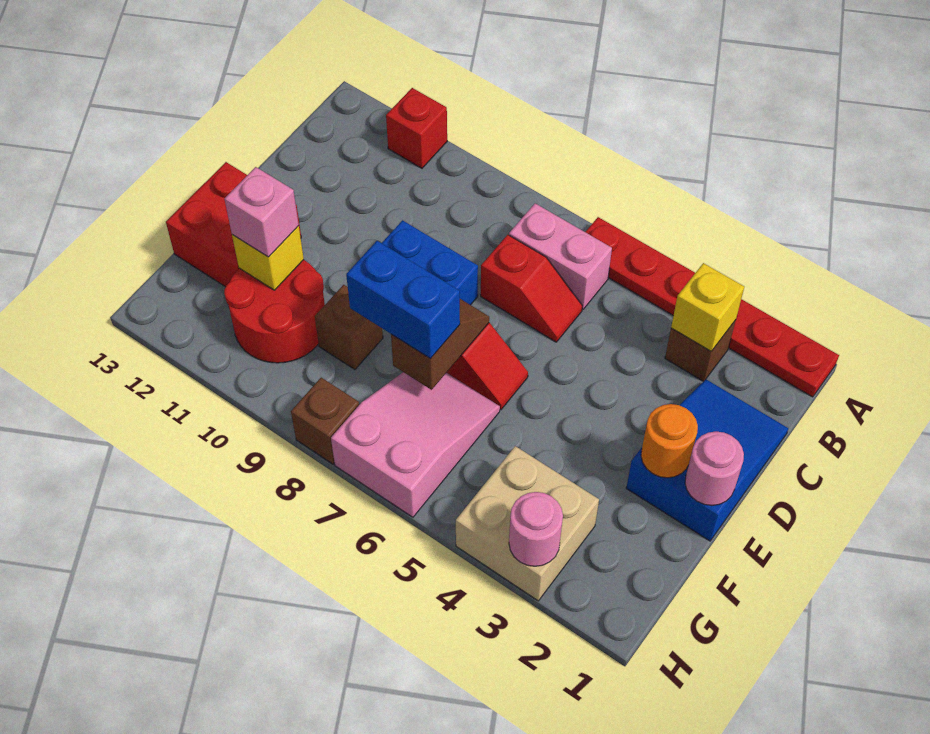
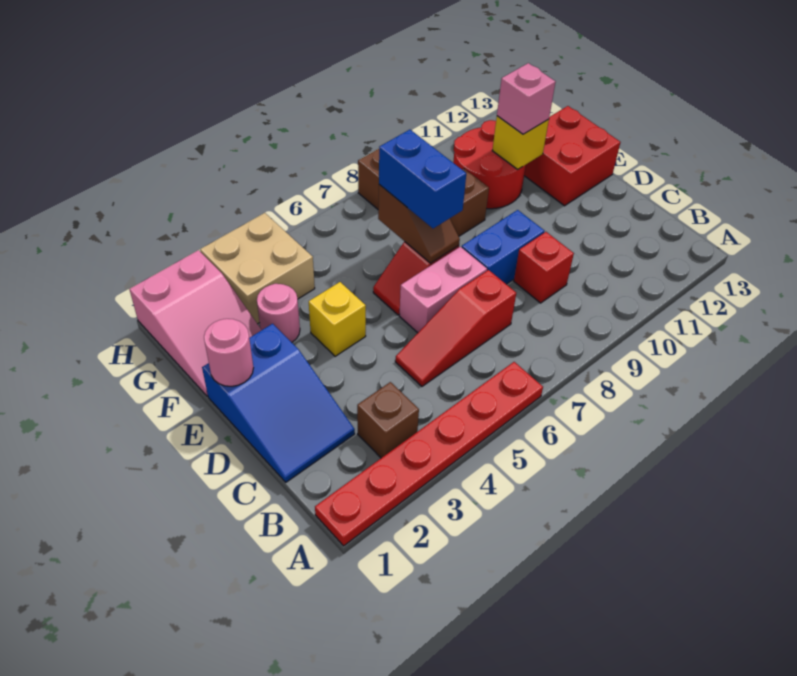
red 1x1 brick [386,88,447,168] -> red 1x1 brick moved to [514,232,574,303]
yellow 1x1 brick [671,263,744,351] -> yellow 1x1 brick moved to [309,282,366,356]
pink 1x2 brick [509,203,612,310] -> pink 1x2 brick moved to [399,247,487,333]
red 1x2 slope [481,235,582,342] -> red 1x3 slope [395,270,516,386]
orange 1x1 round brick [641,404,698,478] -> none
pink 2x3 slope [331,372,500,517] -> pink 2x3 slope moved to [129,250,261,396]
blue 1x2 brick [346,241,460,359] -> blue 1x2 brick turned to [379,130,466,228]
pink 1x1 round brick [509,492,563,566] -> pink 1x1 round brick moved to [257,284,300,342]

